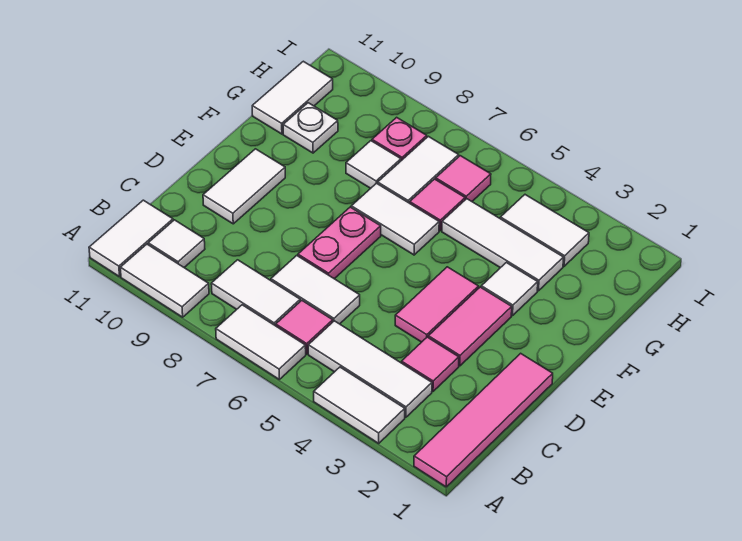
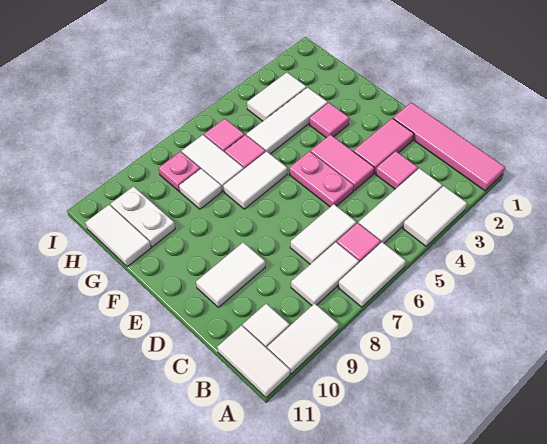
pink 1x2 tile [428,287,512,366] -> pink 1x2 tile turned to [353,118,414,173]
pink 1x2 plate [298,207,381,279] -> pink 1x2 plate moved to [289,151,354,207]
white 1x2 tile [203,149,285,224] -> white 1x2 tile turned to [196,242,265,307]
white 1x1 tile [481,263,538,316] -> pink 1x1 tile [309,103,349,138]
white 1x1 plate [283,103,338,153] -> white 1x2 plate [111,187,175,247]

